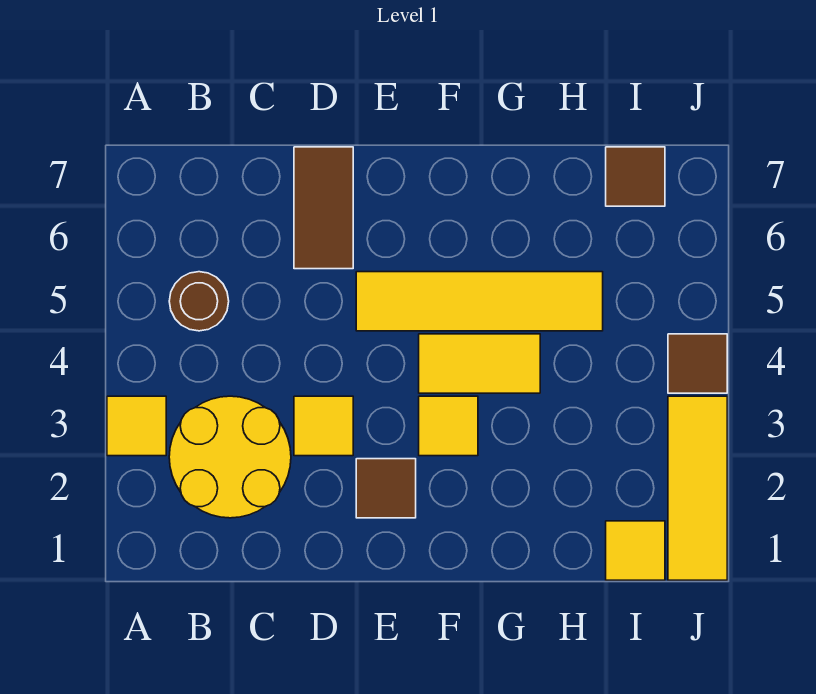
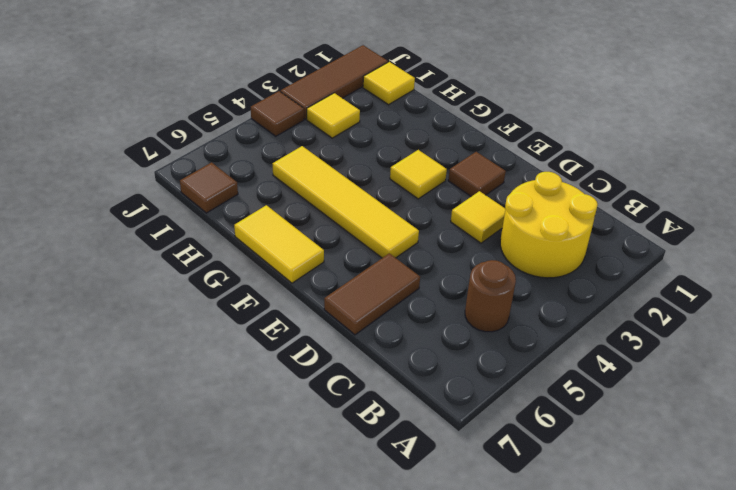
yellow 1x1 tile [107,396,166,456] -> yellow 1x1 tile moved to [307,93,360,138]
yellow 1x2 tile [419,334,540,393] -> yellow 1x2 tile moved to [234,205,324,283]
yellow 1x3 tile [668,396,727,580] -> brown 1x3 tile [281,45,388,119]

